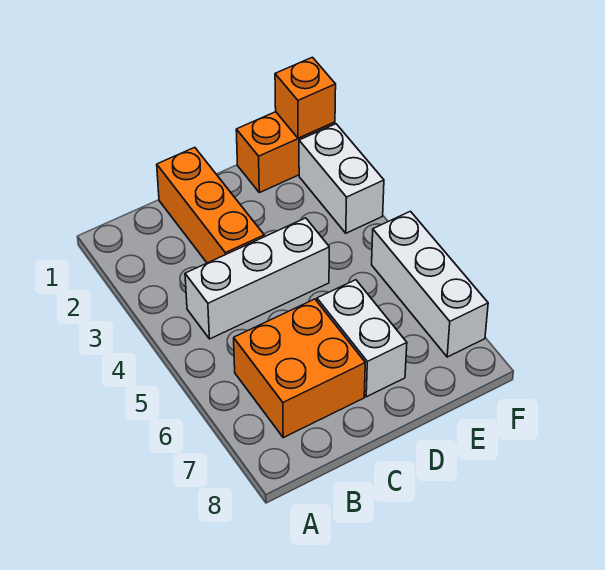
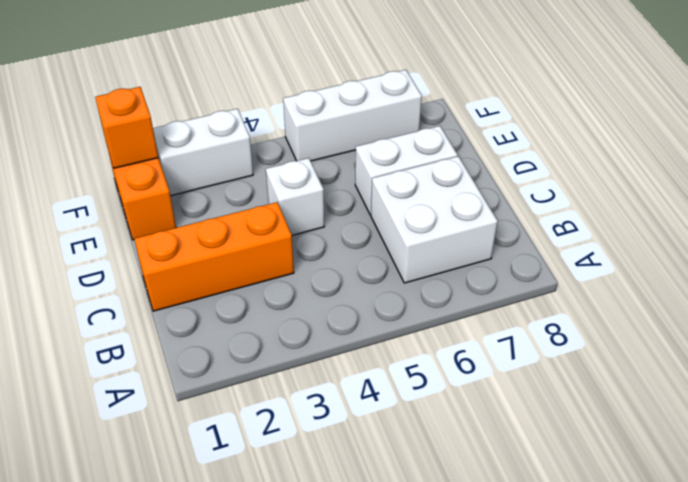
white 1x3 brick [185,218,329,339] -> white 1x1 brick [266,158,324,235]
orange 2x2 brick [234,299,365,438] -> white 2x2 brick [371,156,498,283]

